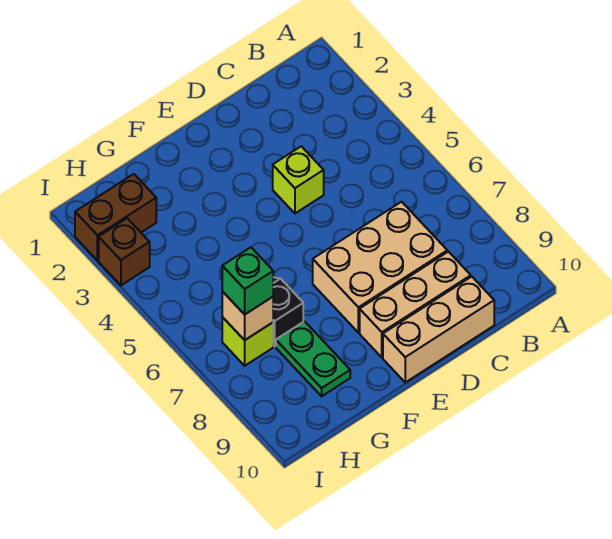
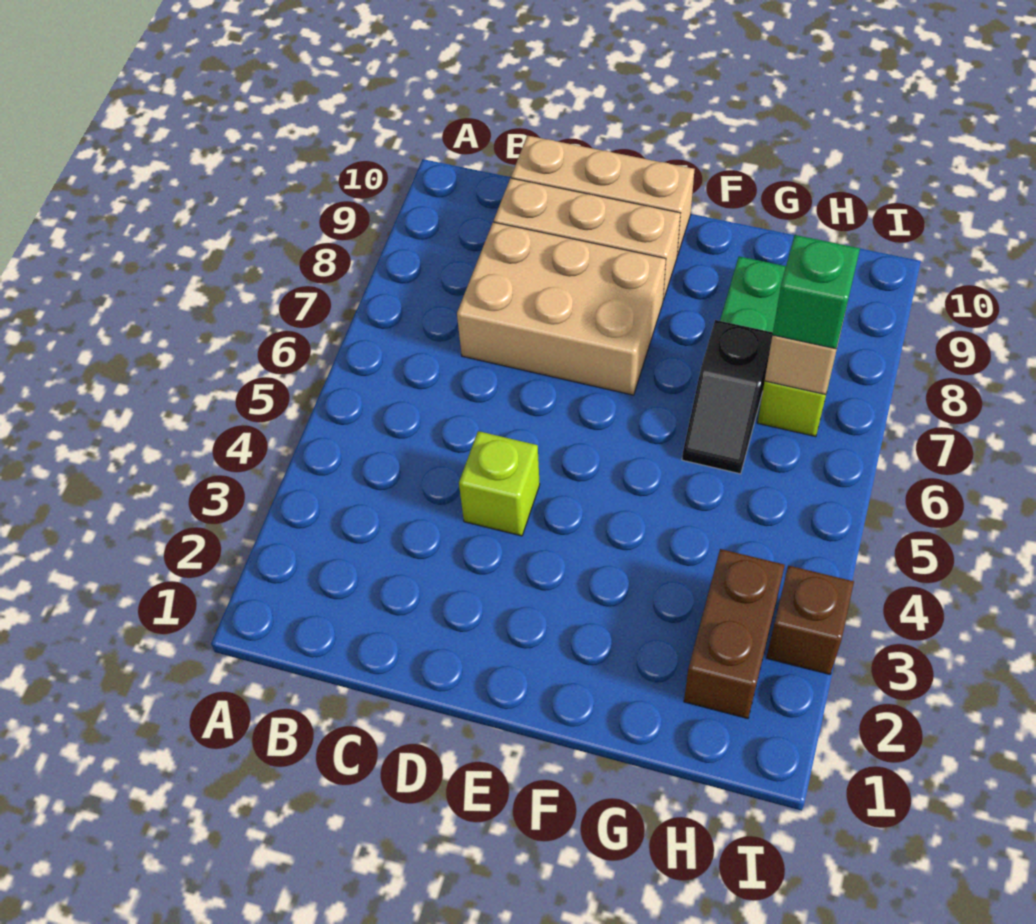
brown 1x2 brick [75,174,156,261] -> brown 1x2 brick turned to [684,549,785,719]

